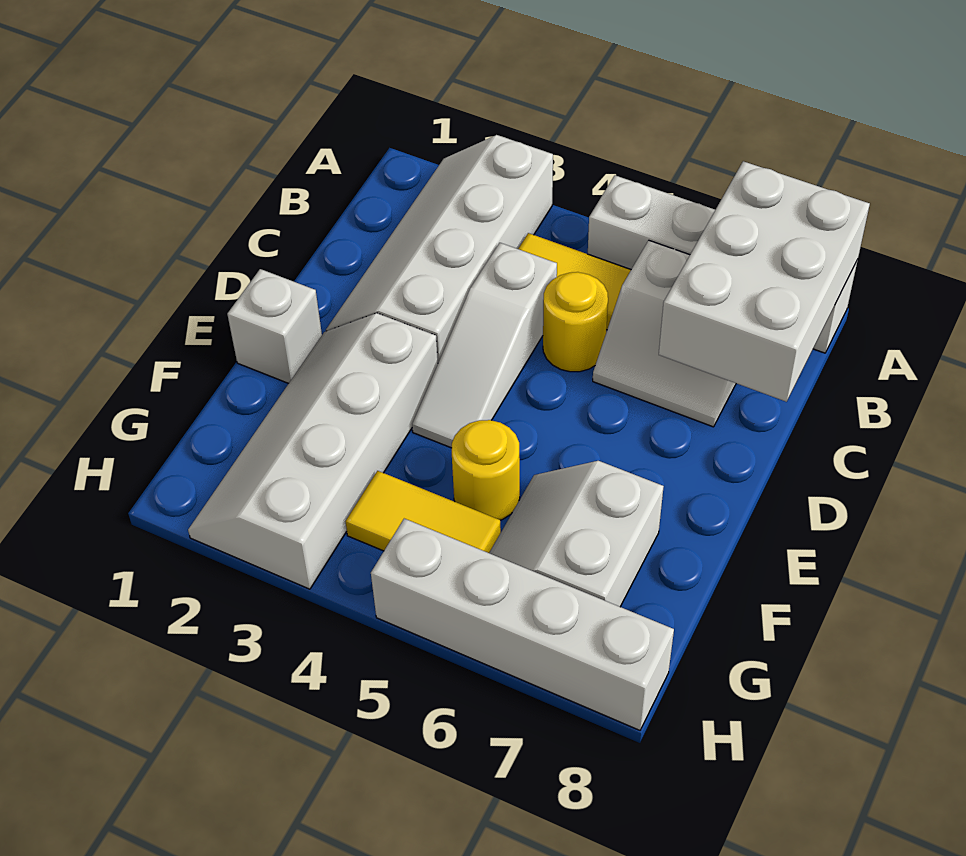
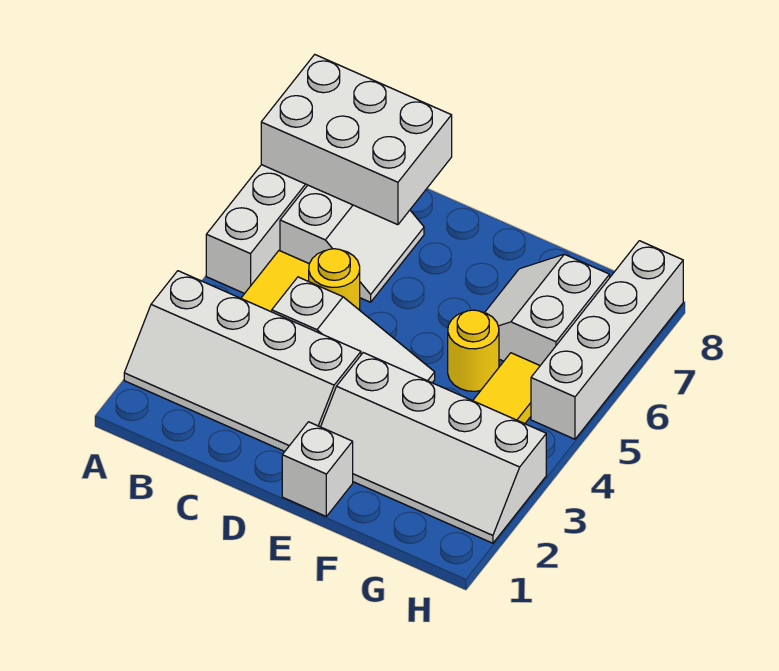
white 2x2 slope [489,461,664,607] -> white 2x2 slope turned to [485,254,610,365]

